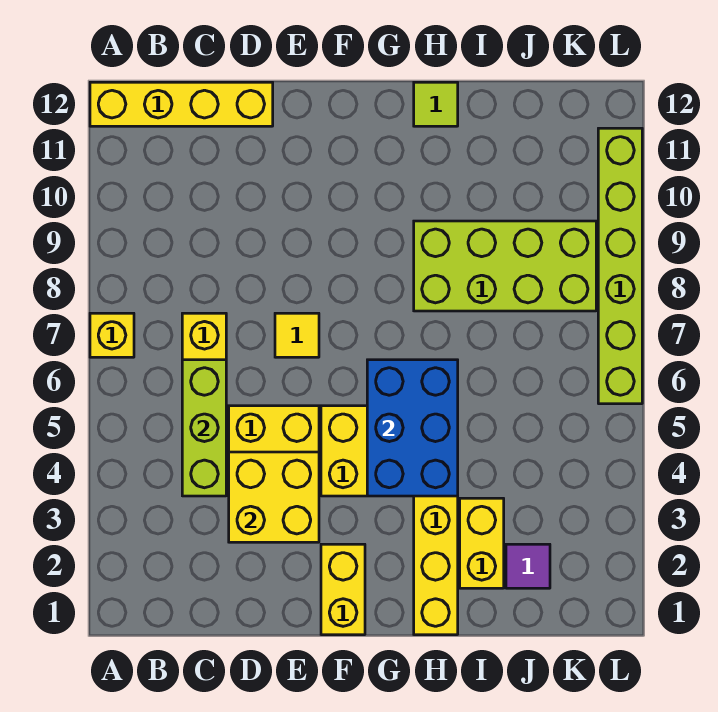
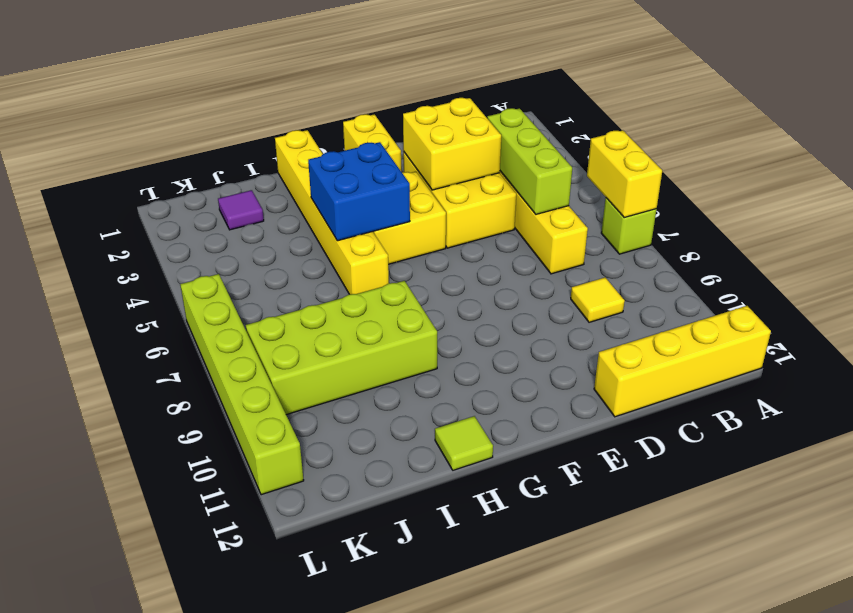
yellow 1x1 brick [90,313,134,357] -> lime 1x1 brick [601,198,657,254]
yellow 1x1 tile [275,313,319,357] -> yellow 1x1 tile moved to [571,277,625,322]
blue 2x3 brick [367,360,458,496] -> blue 2x2 brick [308,142,410,241]
yellow 1x2 brick [460,498,504,588] -> yellow 1x2 brick moved to [587,130,662,218]

